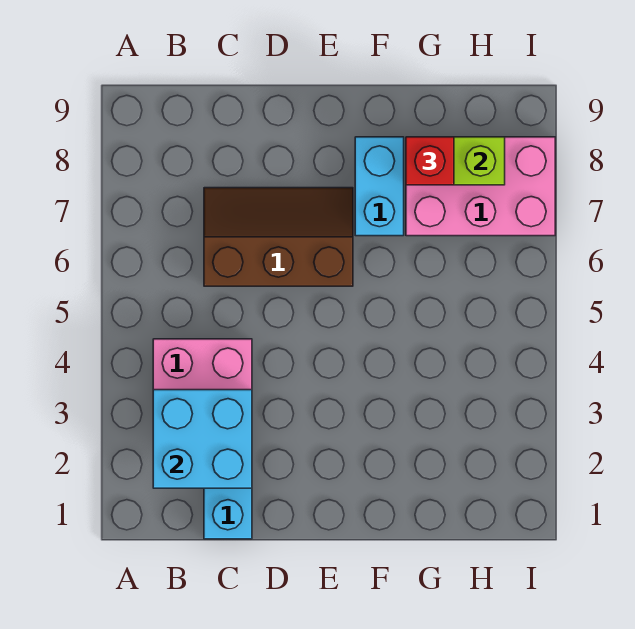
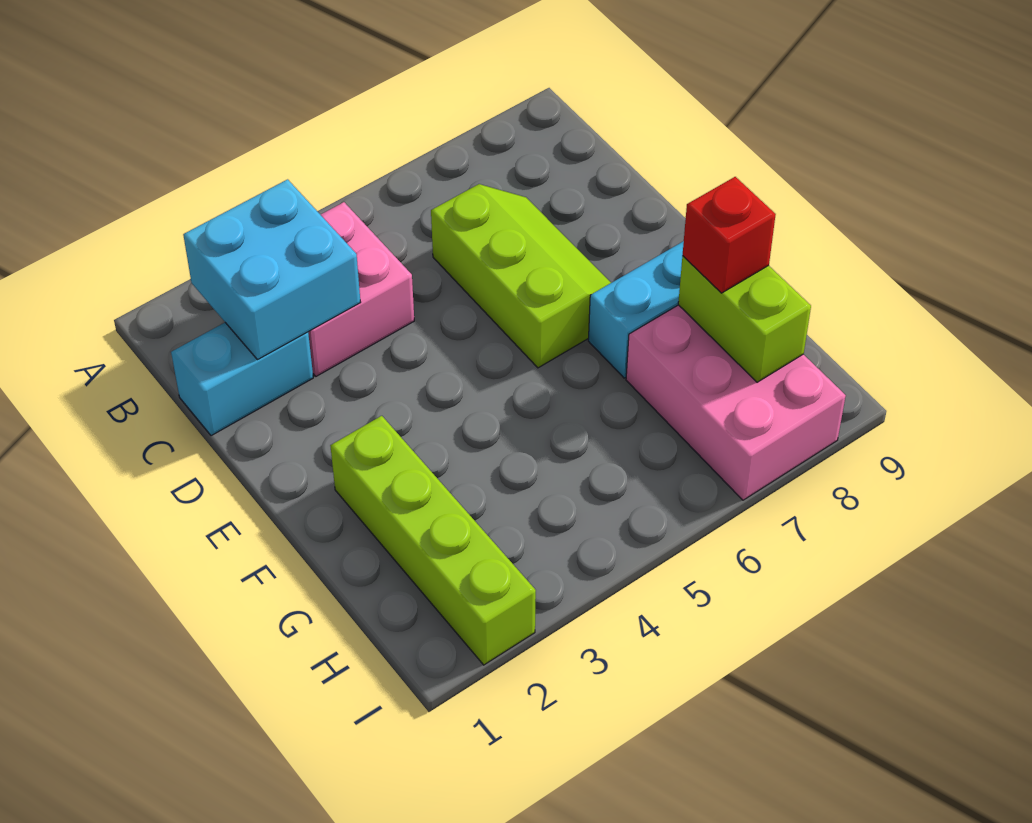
brown 2x3 slope [204,188,353,286] -> lime 2x3 slope [431,184,611,368]
none -> lime 1x4 brick [330,416,536,665]

